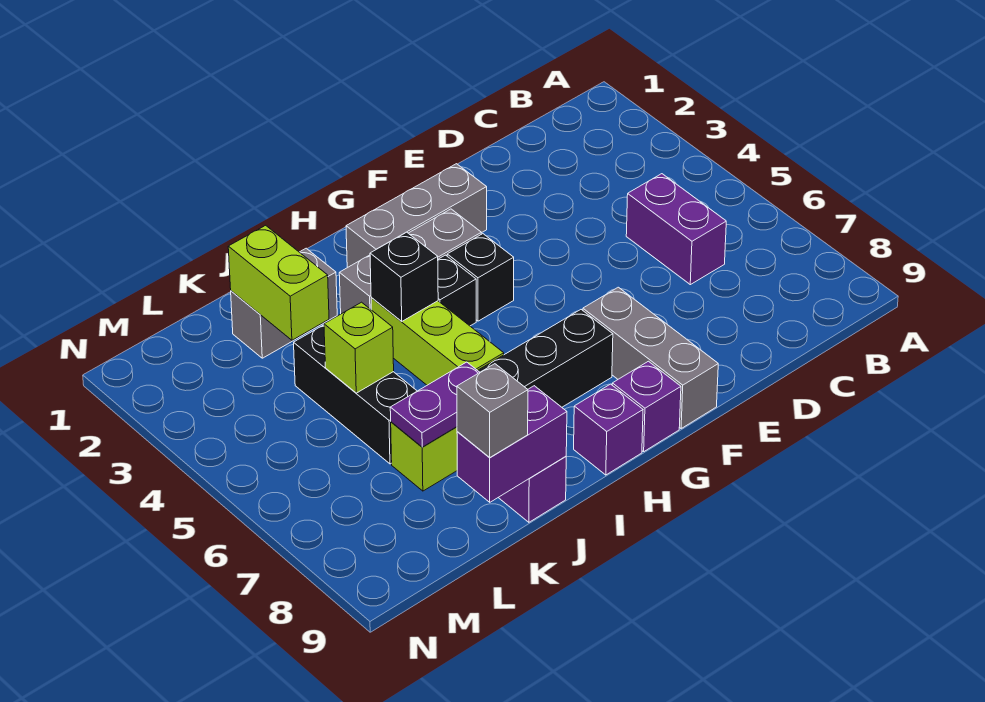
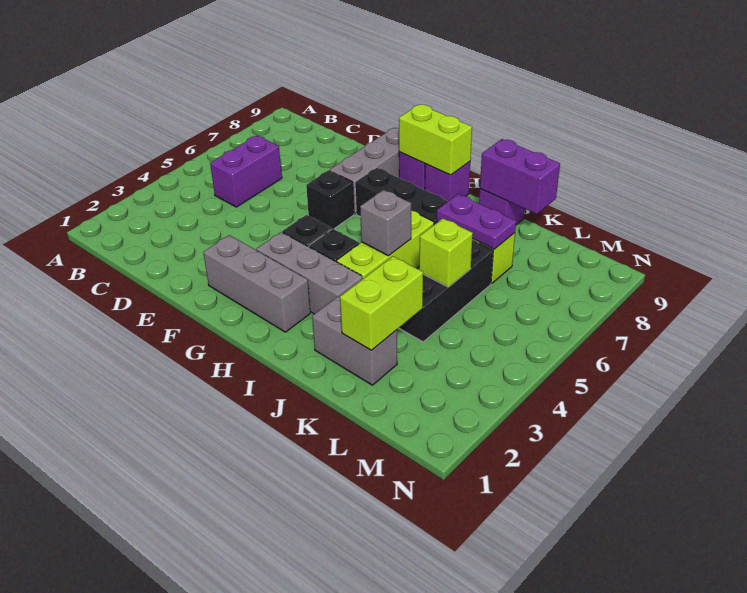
none -> lime 1x2 brick [399,104,472,175]
black 1x1 brick [370,232,438,321] -> black 1x1 brick moved to [306,170,354,229]
grey 1x1 brick [457,364,528,458] -> grey 1x1 brick moved to [360,190,411,256]

